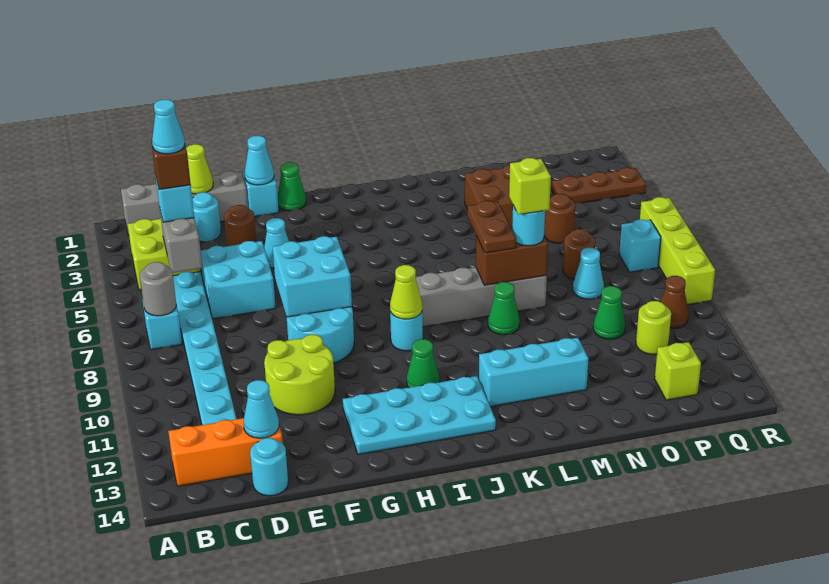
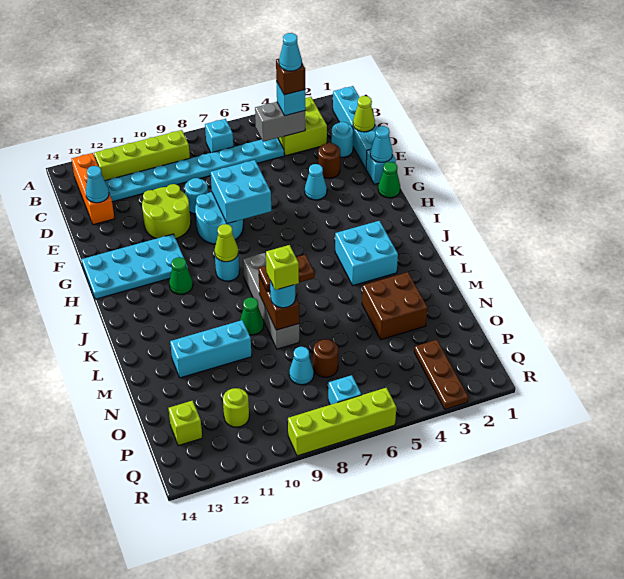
grey 1x4 brick [121,171,248,235] -> cyan 1x4 brick [333,86,377,168]
grey 1x1 round brick [140,262,176,316] -> none
none -> lime 1x4 brick [94,130,190,181]
cyan 2x2 brick [201,241,276,319] -> cyan 2x2 brick moved to [335,221,398,285]
cyan 1x1 round brick [250,438,288,496] -> cyan 1x1 round brick moved to [185,178,208,214]
cyan 2x4 plate [343,376,496,454] -> cyan 2x4 plate turned to [81,234,188,299]
cyan 1x3 brick [479,338,589,407] -> cyan 1x3 brick turned to [170,320,252,378]
brown 1x1 round brick [544,194,575,243] -> none
green 1x1 cone [593,286,625,339] -> none
brown 1x1 cone [660,276,689,328] -> none

